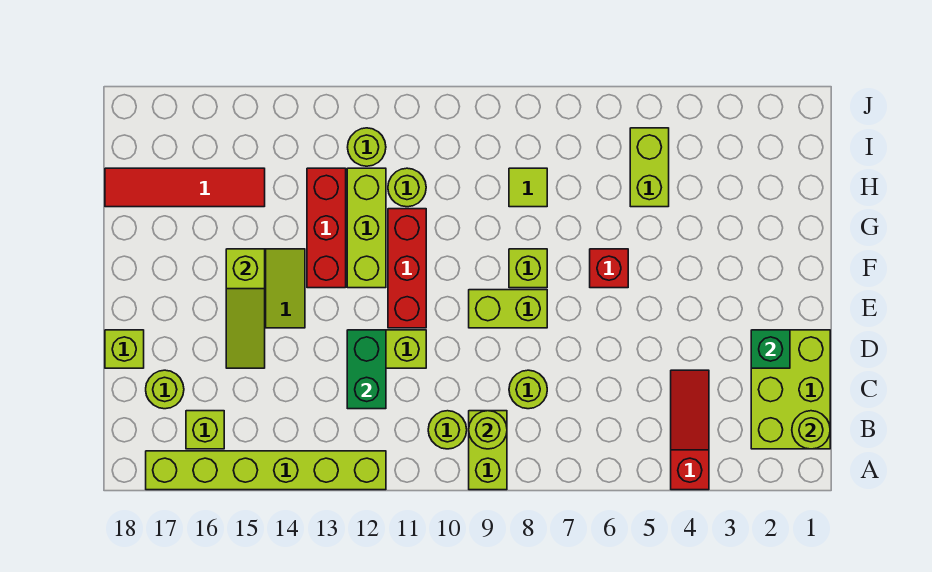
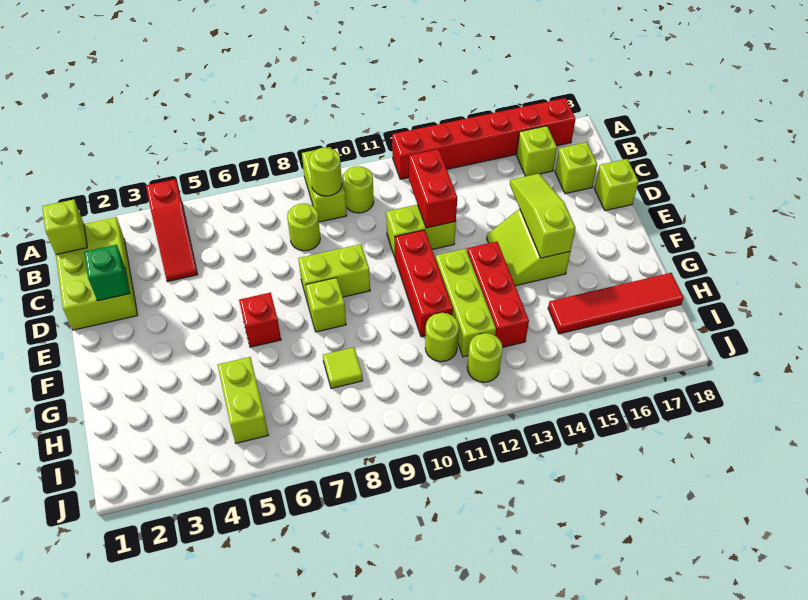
lime 1x6 brick [146,451,386,490] -> red 1x6 brick [392,98,576,179]
lime 1x1 round brick [792,411,830,449] -> lime 1x1 brick [42,200,87,254]
green 1x2 brick [347,330,386,409] -> red 1x2 brick [409,149,457,228]
lime 1x1 round brick [146,370,184,409] -> lime 1x1 brick [555,142,597,194]

